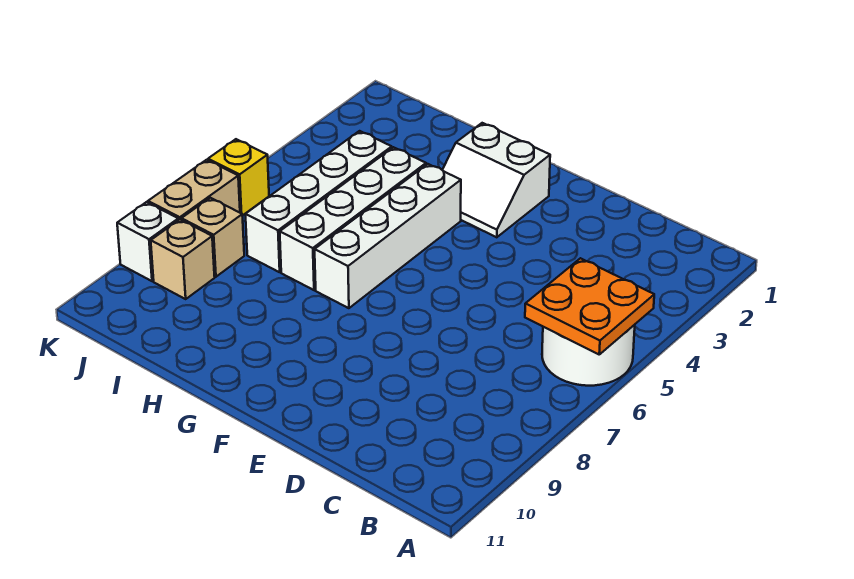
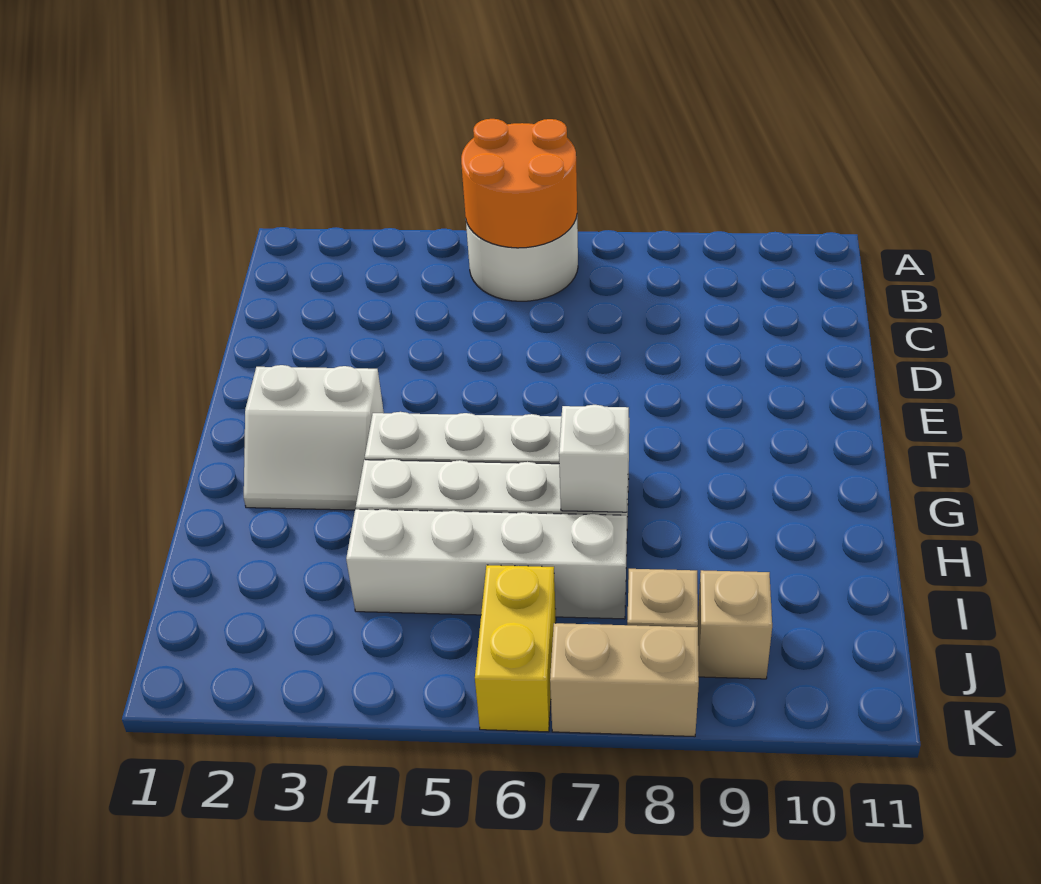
orange 2x2 plate [525,258,654,354] -> orange 2x2 round brick [461,119,577,248]
white 2x2 slope [443,123,550,237] -> white 2x2 slope turned to [244,365,384,510]
yellow 1x1 brick [208,139,269,216] -> yellow 1x2 brick [475,565,556,732]
white 1x1 brick [117,202,178,281] -> white 1x1 brick moved to [559,405,629,512]

